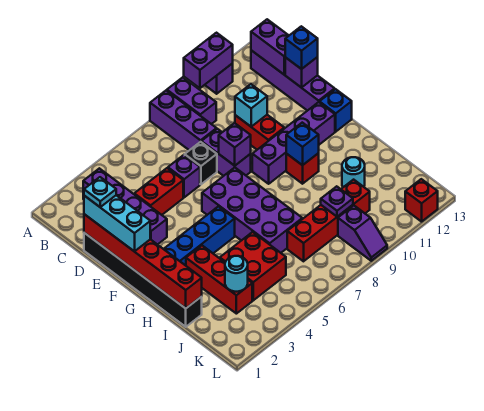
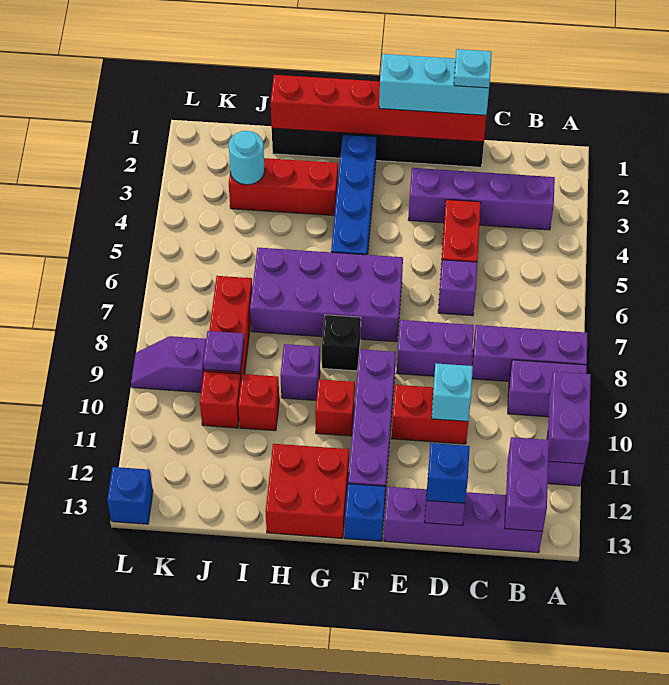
purple 1x2 brick [251,19,289,75] -> purple 1x2 brick turned to [505,437,549,531]
black 1x1 brick [185,142,217,184] -> black 1x1 brick moved to [322,315,361,371]
purple 1x1 brick [219,123,251,166] -> purple 1x1 brick moved to [280,344,320,400]
blue 1x1 brick [286,123,319,165] -> blue 1x1 brick moved to [107,467,153,524]
red 2x2 brick [220,232,286,300] -> red 2x2 brick moved to [266,444,349,538]
cyan 1x1 round brick [342,157,365,187] -> none
red 1x1 brick [405,179,438,222] -> red 1x1 brick moved to [238,374,279,431]

